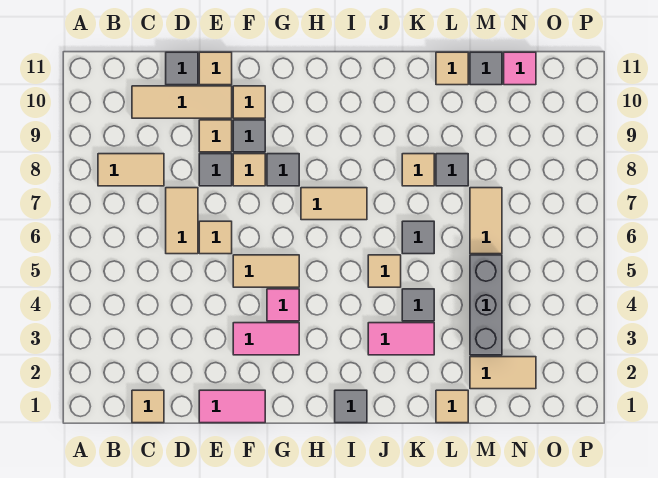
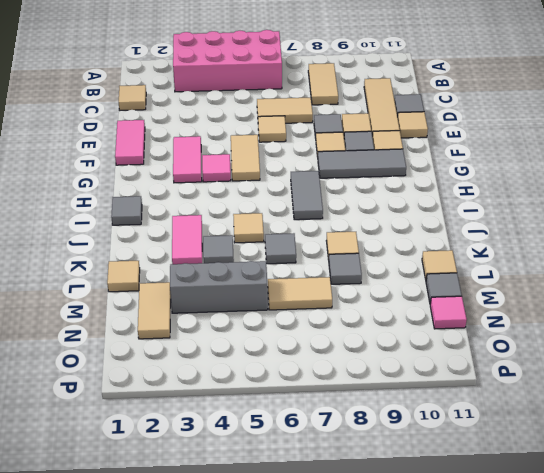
none -> pink 2x4 brick [173,30,282,92]
grey 1x1 tile [267,154,299,186] -> grey 1x3 tile [318,149,406,178]
tan 1x2 tile [301,188,367,220] -> grey 1x2 tile [291,171,323,220]

